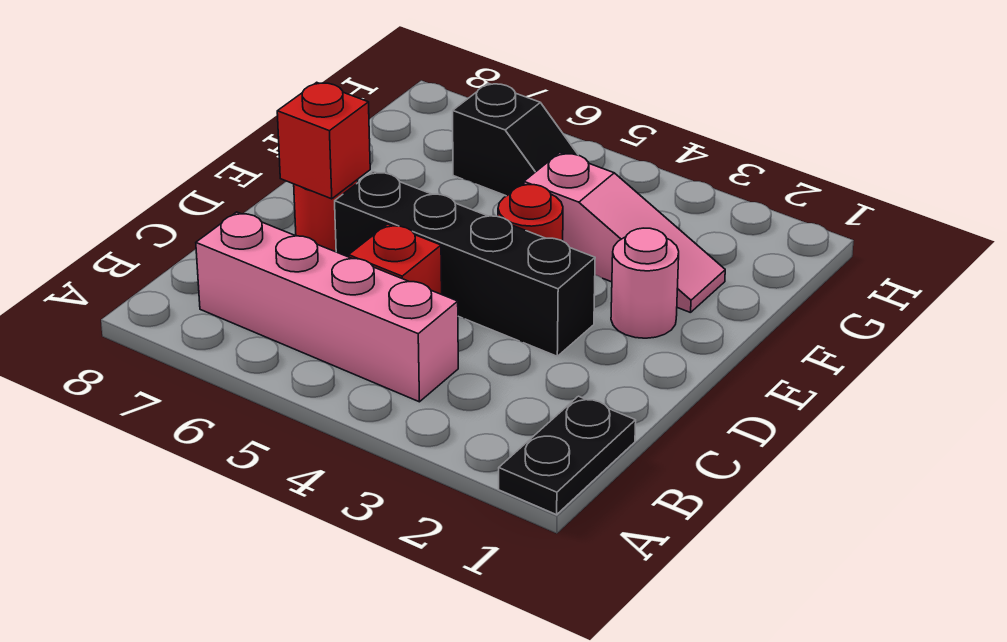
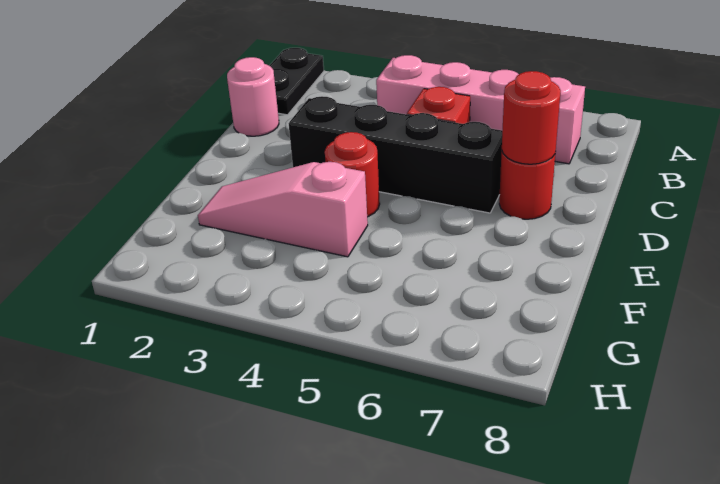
red 1x1 brick [277,82,370,199] -> red 1x1 round brick [502,71,561,164]
pink 1x1 round brick [611,228,679,338] -> pink 1x1 round brick moved to [227,57,279,136]
black 1x2 slope [453,83,578,196] -> none

